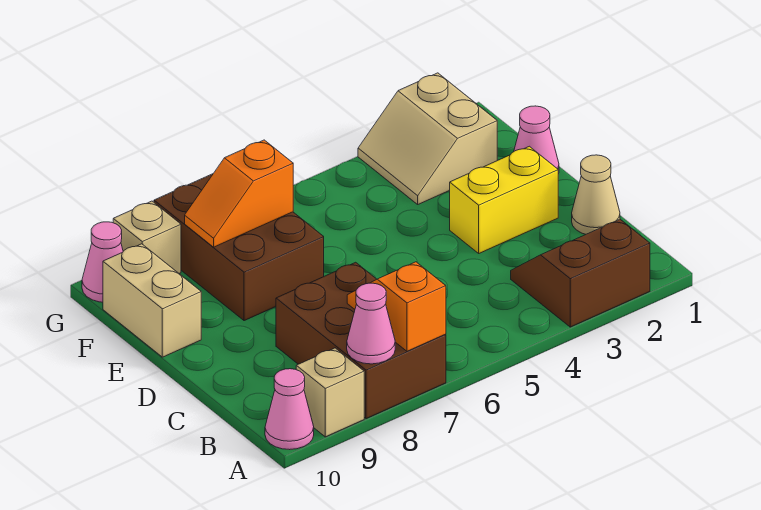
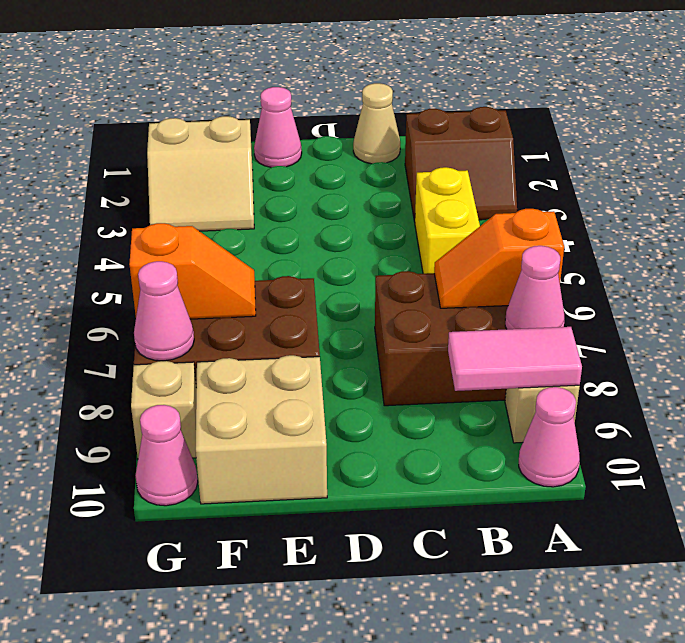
brown 2x2 slope [511,219,650,327] -> brown 2x2 slope turned to [405,107,517,222]
none -> pink 1x2 tile [448,327,582,391]
yellow 1x2 brick [450,146,558,253] -> yellow 1x2 brick moved to [415,167,480,274]
tan 1x2 brick [103,244,201,357] -> tan 2x2 brick [196,355,327,504]
orange 1x2 slope [185,140,293,247] -> orange 1x2 slope turned to [129,223,256,319]
none -> pink 1x1 cone [134,261,194,361]

